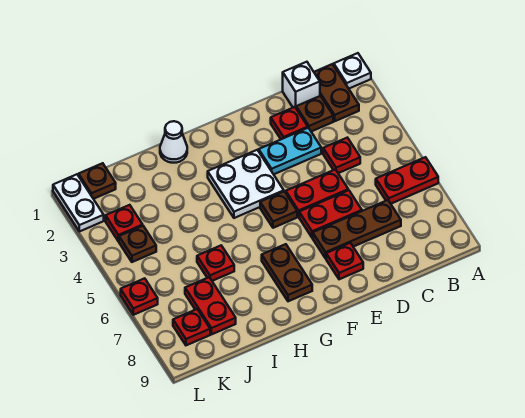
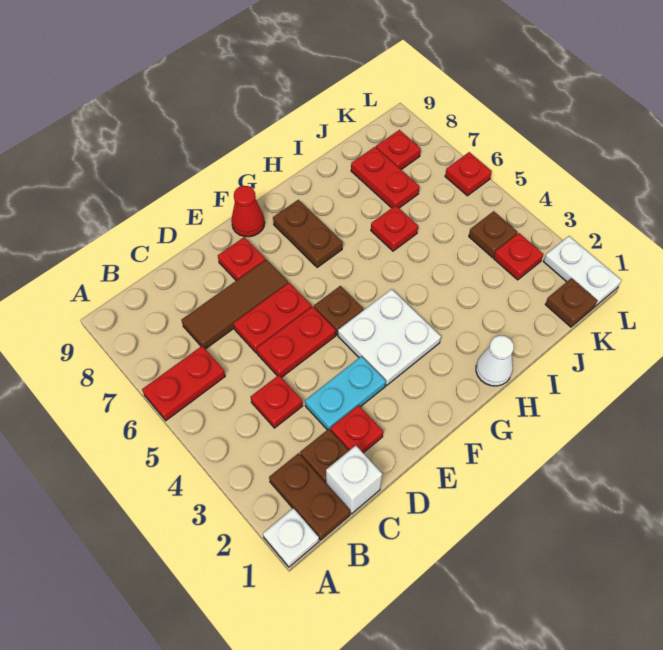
brown 1x3 plate [313,200,401,258] -> brown 1x3 tile [181,260,288,349]
none -> red 1x1 cone [231,186,265,237]

